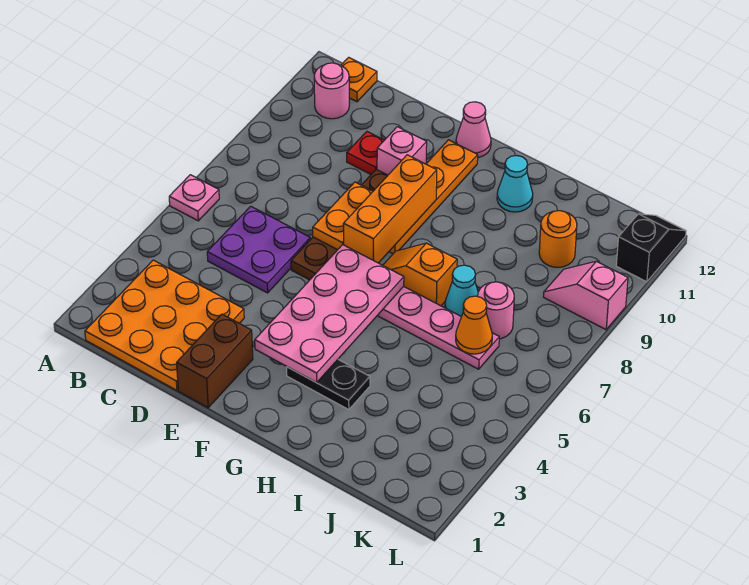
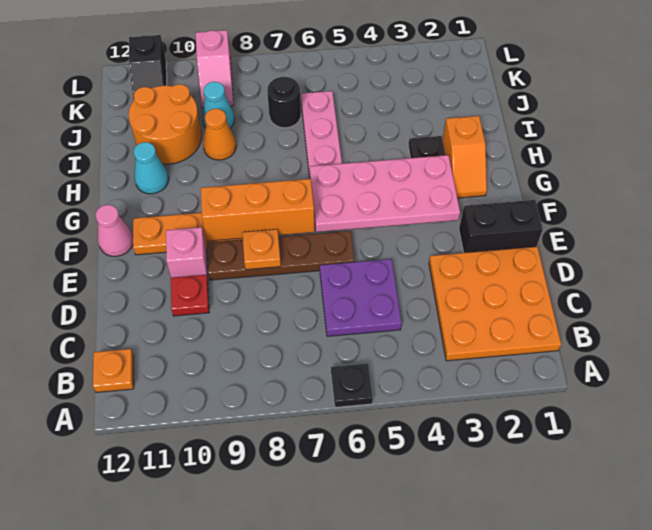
pink 1x1 plate [169,175,219,221] -> black 1x1 plate [331,363,373,407]
pink 1x1 round brick [314,63,349,119] -> none
brown 1x2 brick [177,314,253,408] -> black 1x2 brick [459,200,543,253]
orange 1x2 plate [313,182,373,250] -> orange 1x1 plate [242,229,281,270]
orange 1x2 slope [383,243,457,306] -> orange 1x2 slope moved to [443,116,487,198]
cyan 1x1 cone [445,265,478,317] -> cyan 1x1 cone moved to [202,82,234,128]
orange 1x1 cone [456,296,492,354] -> orange 1x1 cone moved to [203,109,236,160]
pink 1x1 round brick [478,282,514,339] -> black 1x1 round brick [267,76,301,128]
orange 1x1 round brick [539,211,577,267] -> orange 2x2 round brick [129,84,202,164]
black 1x2 slope [616,214,686,282] -> black 1x2 slope turned to [129,35,167,101]

